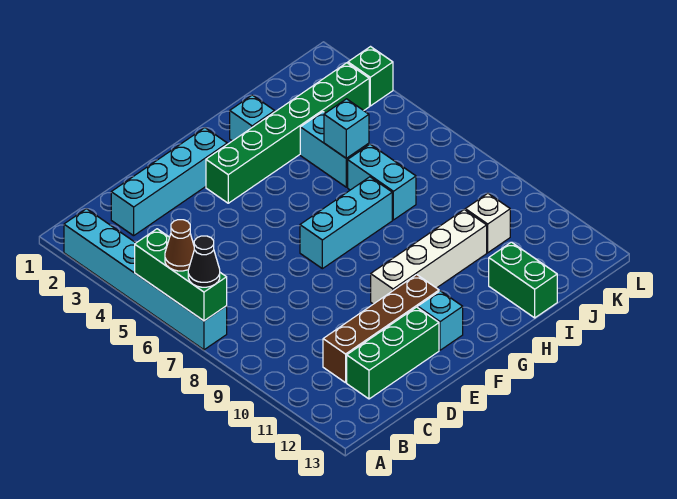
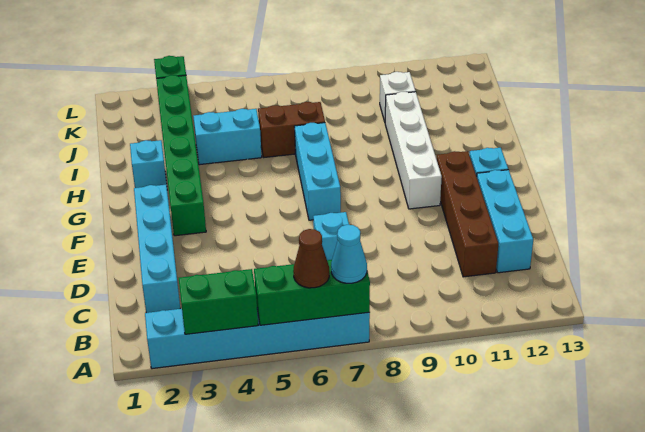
black 1x1 cone [188,236,220,287] -> cyan 1x1 cone [331,225,367,283]
green 1x3 brick [347,307,439,399] -> cyan 1x3 brick [477,170,533,273]
cyan 1x1 brick [324,99,369,158] -> cyan 1x1 brick moved to [313,212,349,260]
cyan 1x2 brick [348,144,416,220] -> brown 1x2 brick [258,102,325,157]
green 1x2 brick [489,242,557,318] -> green 1x2 brick moved to [179,269,258,334]

